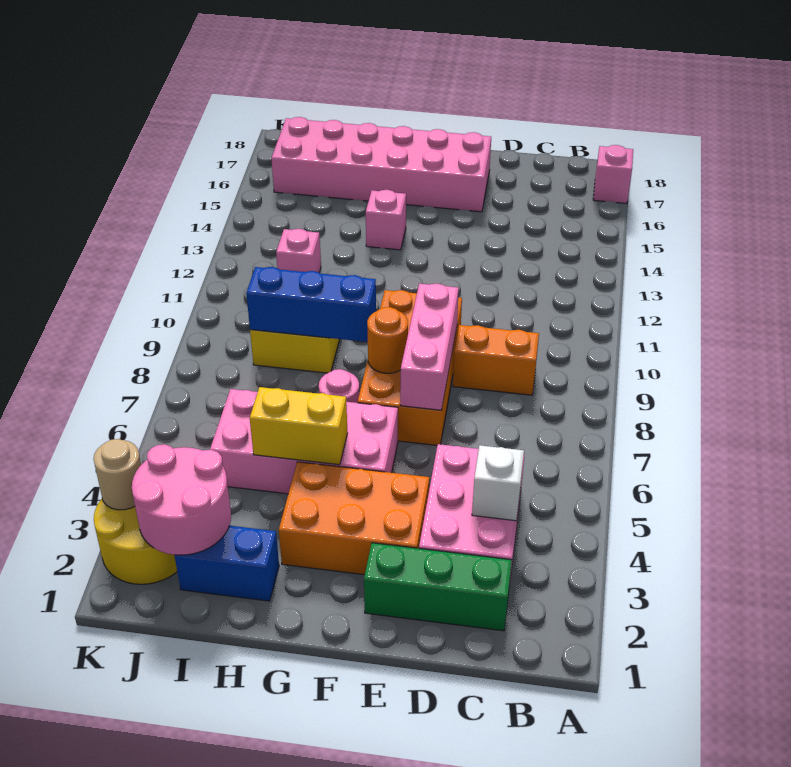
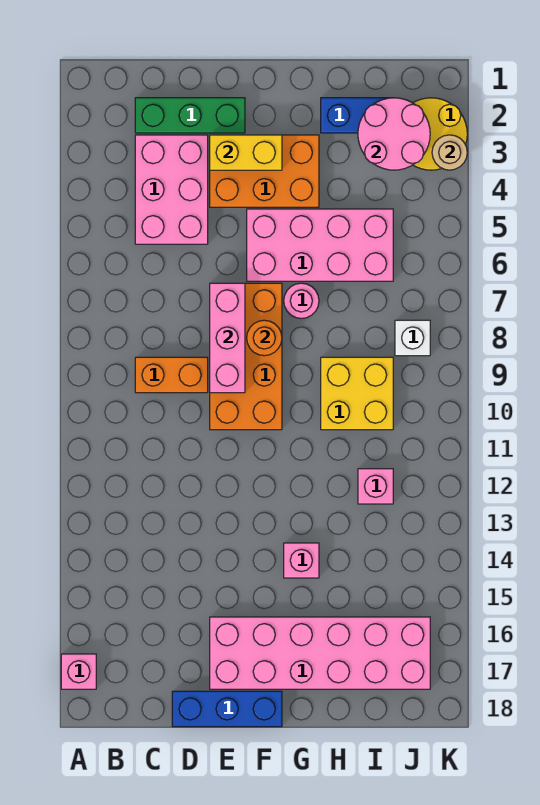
white 1x1 brick [472,445,524,521] -> white 1x1 brick moved to [395,320,430,356]
yellow 1x2 brick [250,387,348,465] -> yellow 1x2 brick moved to [210,135,282,170]
blue 1x3 brick [246,267,376,342] -> blue 1x3 brick moved to [172,691,282,727]

